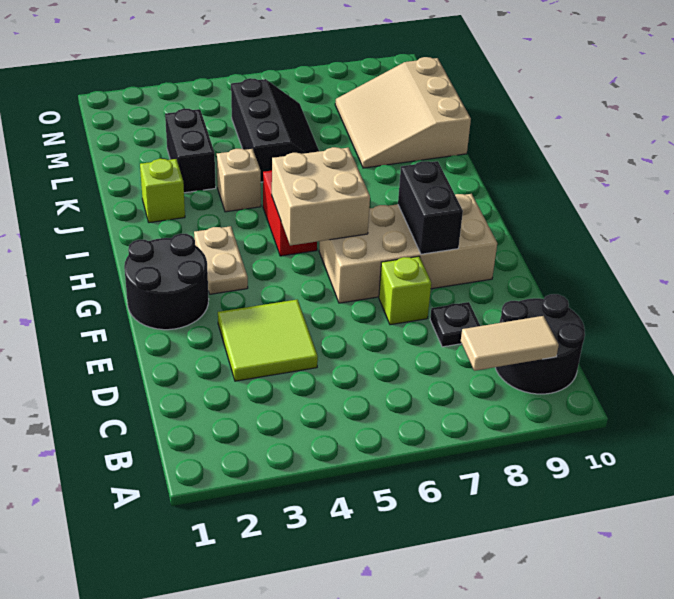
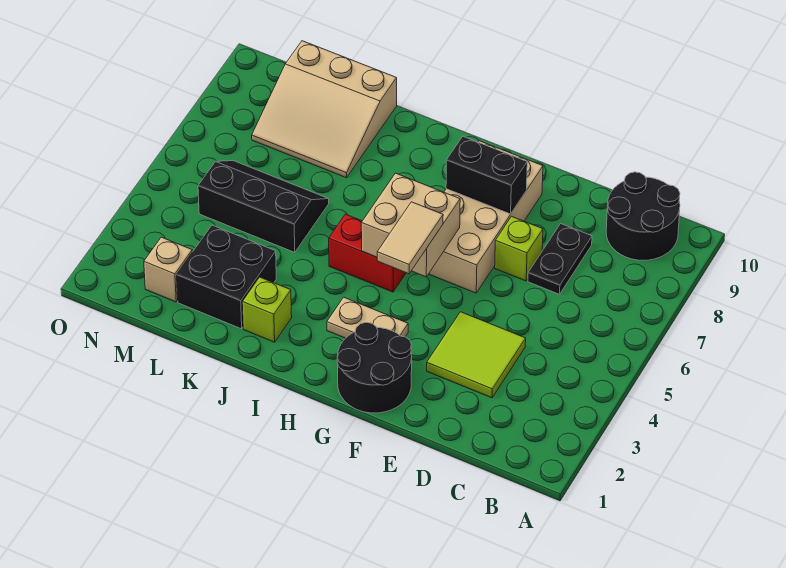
tan 1x2 tile [461,316,559,371] -> tan 1x2 tile moved to [377,202,443,274]
black 1x1 plate [430,302,480,347] -> black 1x2 plate [528,224,592,294]
tan 1x1 brick [217,149,261,212] -> tan 1x1 brick moved to [144,237,192,302]
black 1x2 brick [165,109,216,193] -> black 2x2 brick [177,225,276,329]

